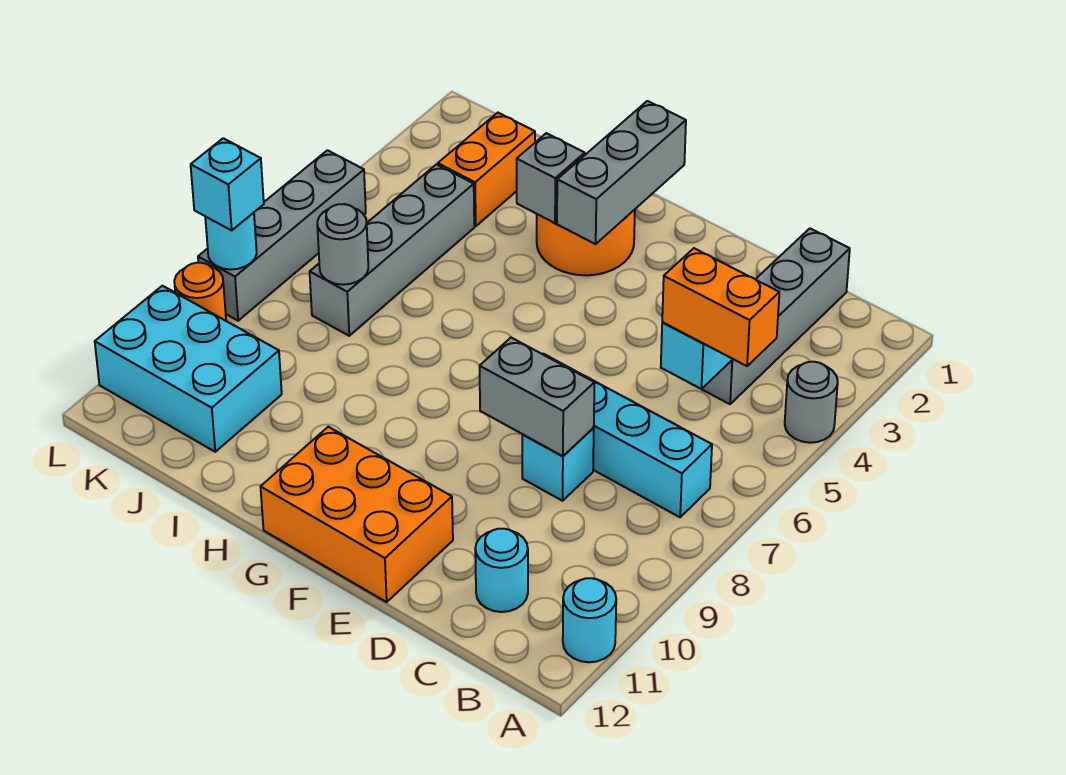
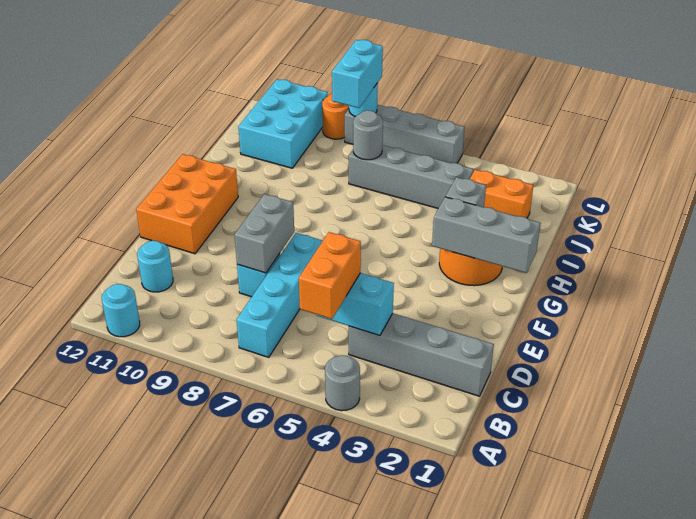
cyan 1x1 brick [191,138,264,230] -> cyan 1x2 brick [332,40,383,108]

